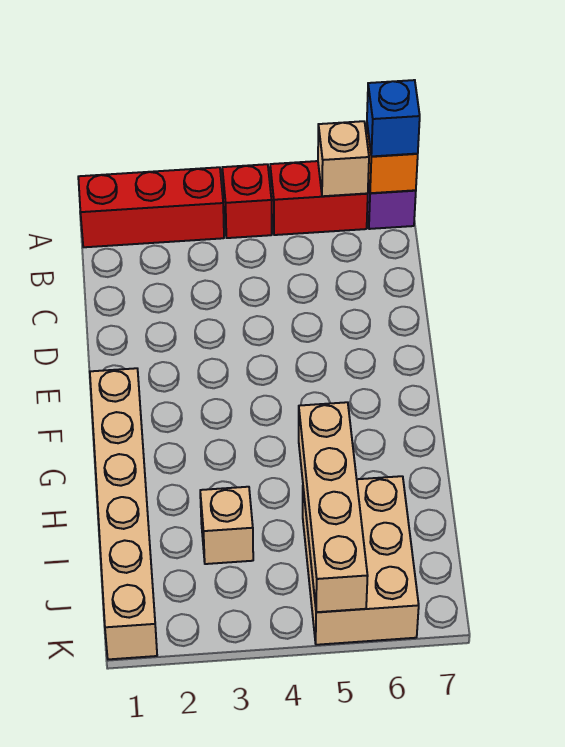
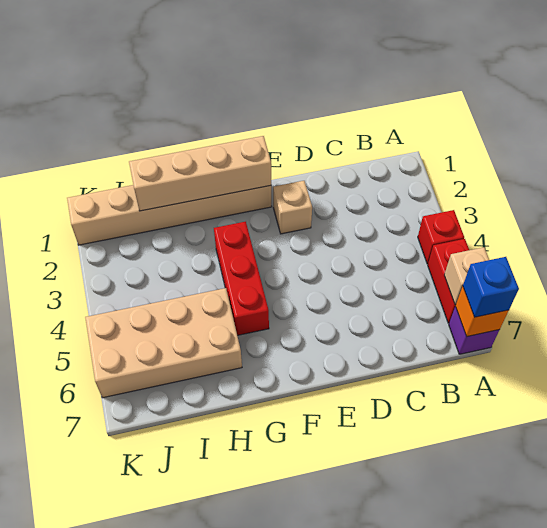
red 1x3 brick [78,167,224,247] -> red 1x3 brick moved to [214,222,269,335]
tan 1x4 brick [299,402,368,612] -> tan 1x4 brick moved to [129,136,271,211]
tan 1x1 brick [200,487,253,564] -> tan 1x1 brick moved to [273,181,312,234]
tan 2x3 brick [303,476,419,645] -> tan 2x4 brick [85,288,242,398]

